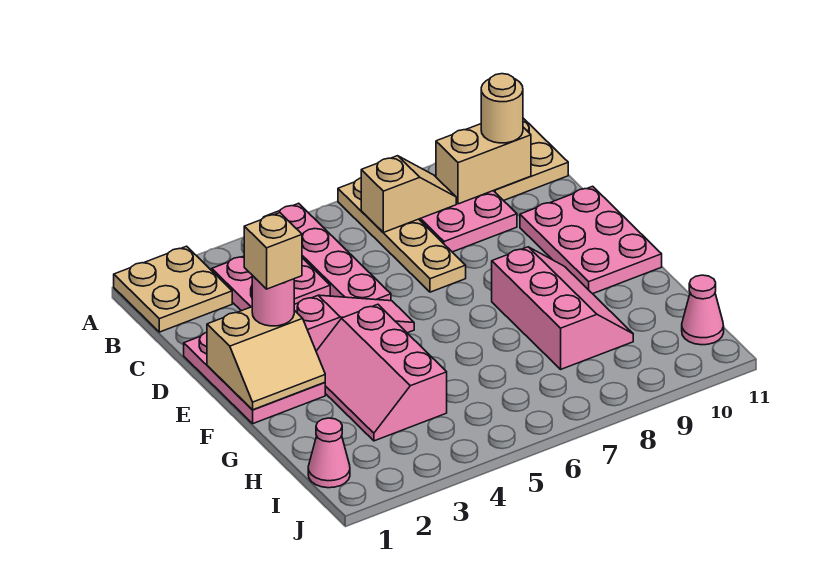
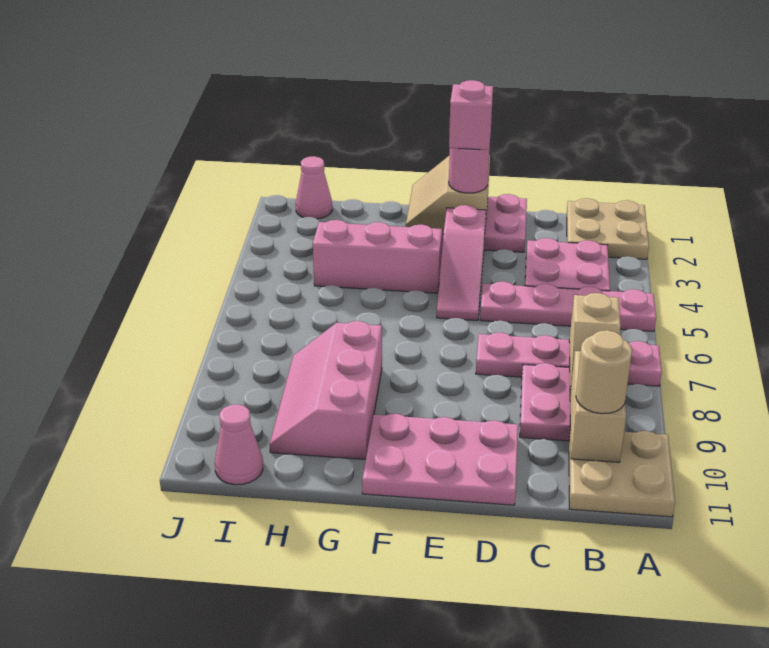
tan 1x4 plate [338,178,466,292] -> pink 1x4 plate [476,332,662,386]
tan 1x1 brick [244,213,302,289] -> pink 1x1 brick [449,80,493,150]
pink 2x3 slope [492,247,633,369] -> pink 2x3 slope turned to [269,321,382,460]

